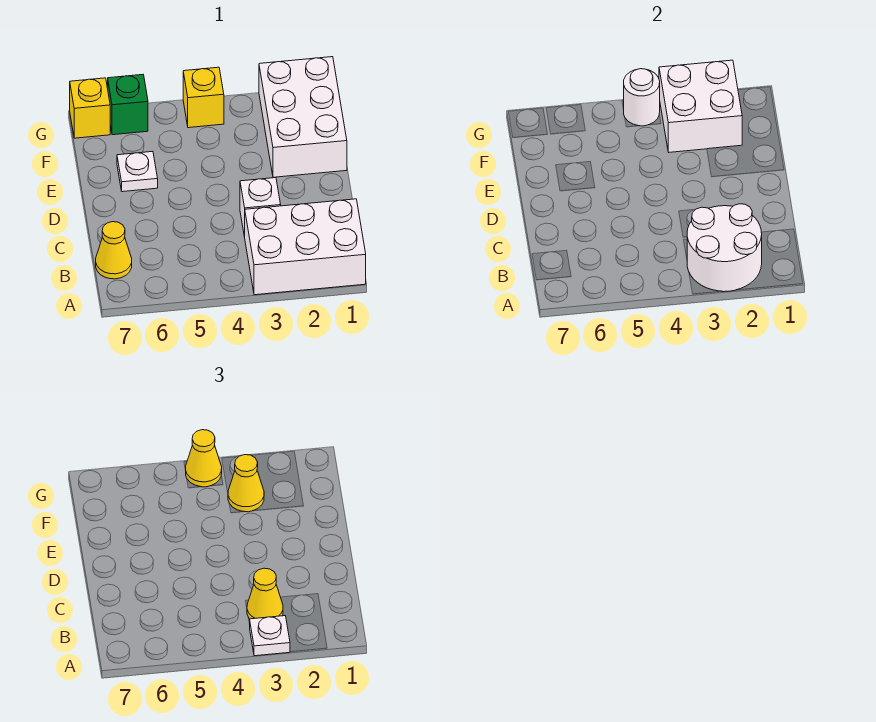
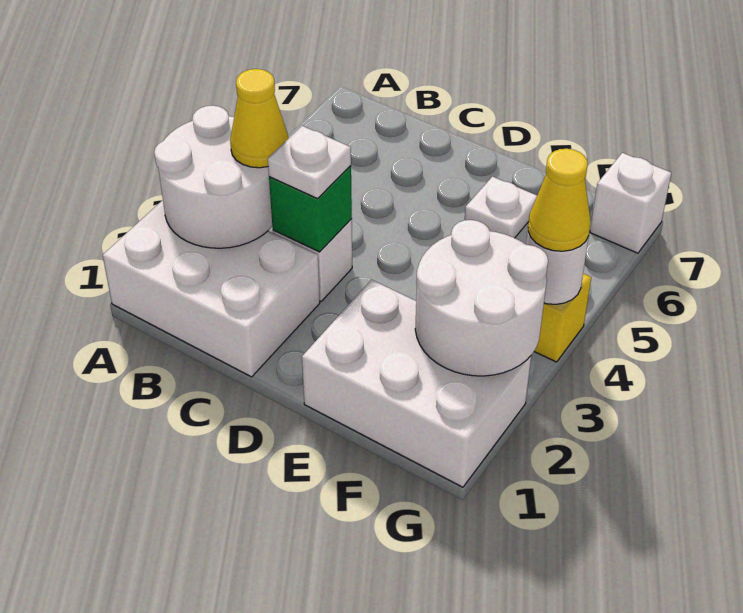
white 2x3 brick [245,199,366,295] -> white 2x3 brick turned to [103,200,320,377]
white 1x1 plate [250,616,290,656] -> white 1x1 plate moved to [268,126,351,199]
yellow 1x1 cone [96,222,132,279] -> none
white 2x2 brick [659,60,742,152] -> white 2x2 round brick [415,220,548,376]
yellow 1x1 cone [228,455,264,512] -> none
green 1x1 brick [108,75,148,135] -> green 1x1 brick moved to [269,166,352,252]
yellow 1x1 brick [70,78,110,138] -> white 1x1 brick [590,153,671,253]

